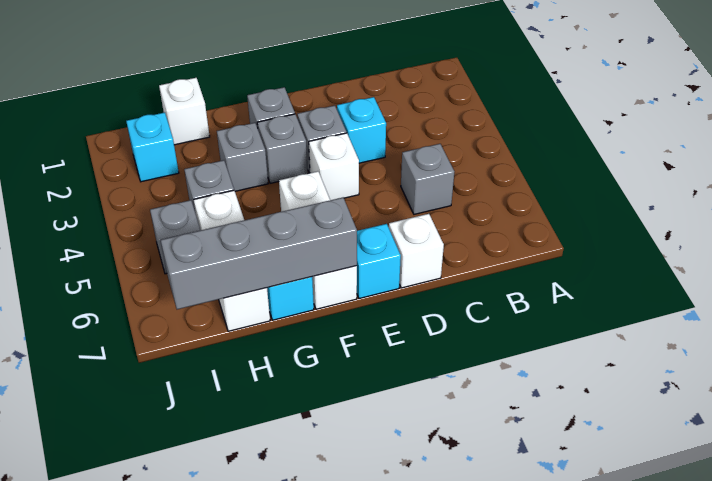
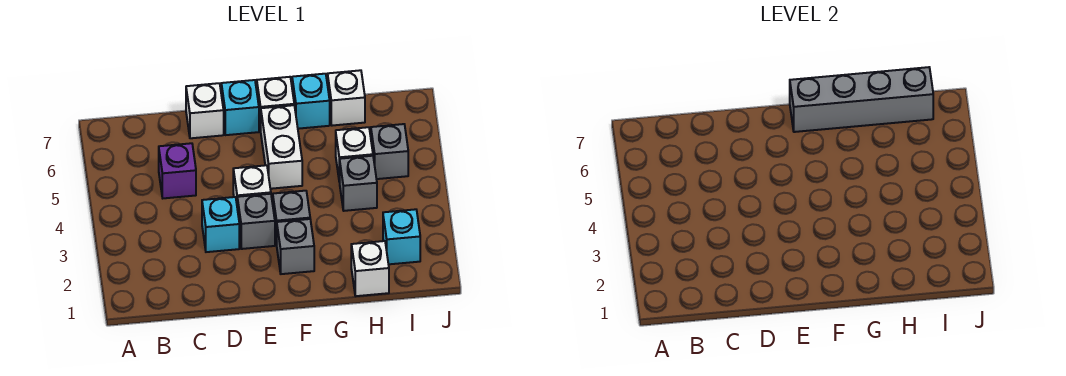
grey 1x1 brick [401,144,454,214] -> purple 1x1 brick [159,143,196,198]
grey 1x1 brick [217,123,268,191] -> none

